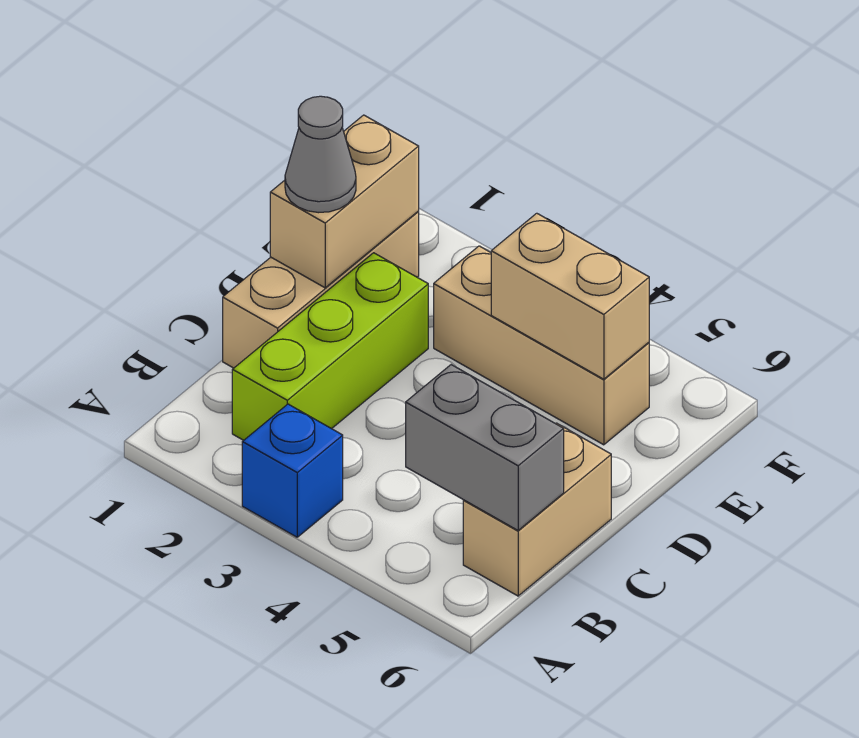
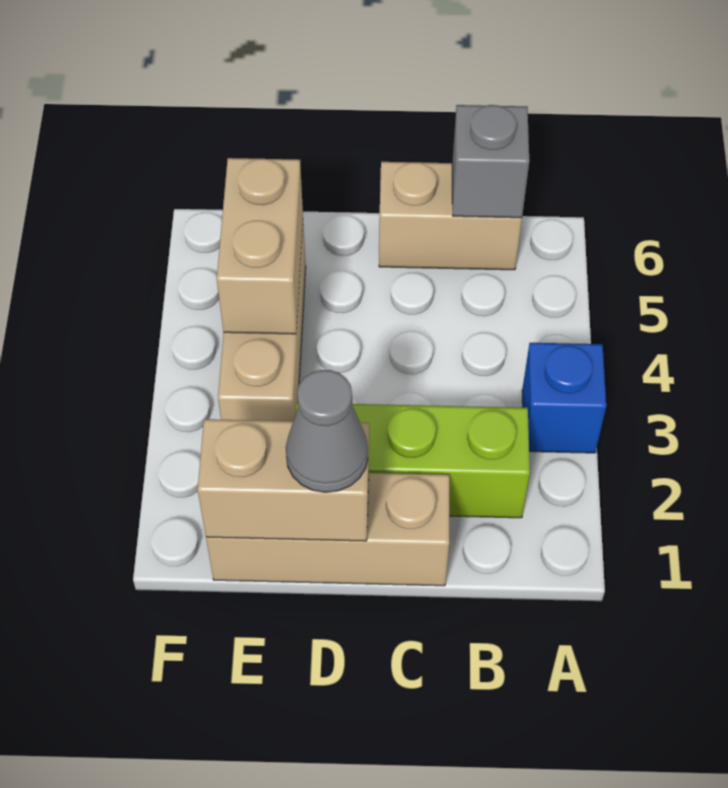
grey 1x2 brick [406,365,564,530] -> grey 1x1 brick [452,105,529,218]

